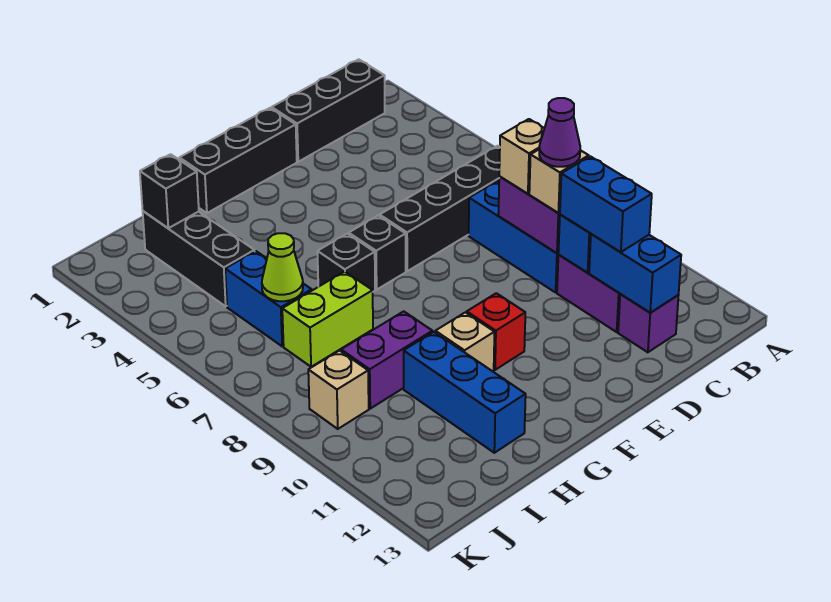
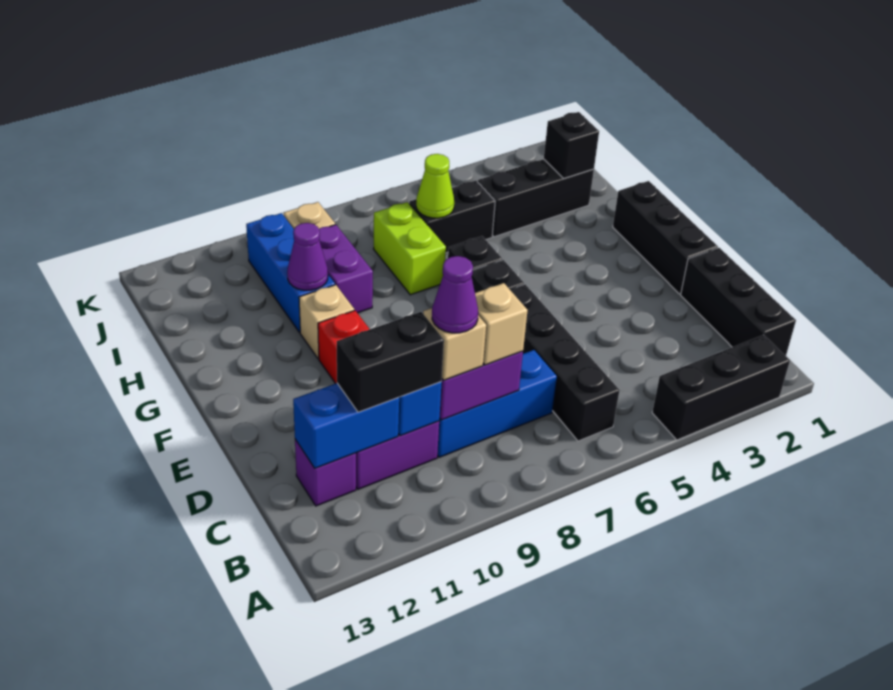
none -> black 1x3 brick [652,335,790,440]
blue 1x2 brick [560,156,652,252] -> black 1x2 brick [337,312,444,412]
blue 1x3 brick [404,332,526,453] -> blue 1x3 brick turned to [246,213,335,332]
none -> purple 1x1 cone [287,223,328,290]
blue 1x2 brick [225,251,312,346] -> black 1x2 brick [409,181,495,253]

